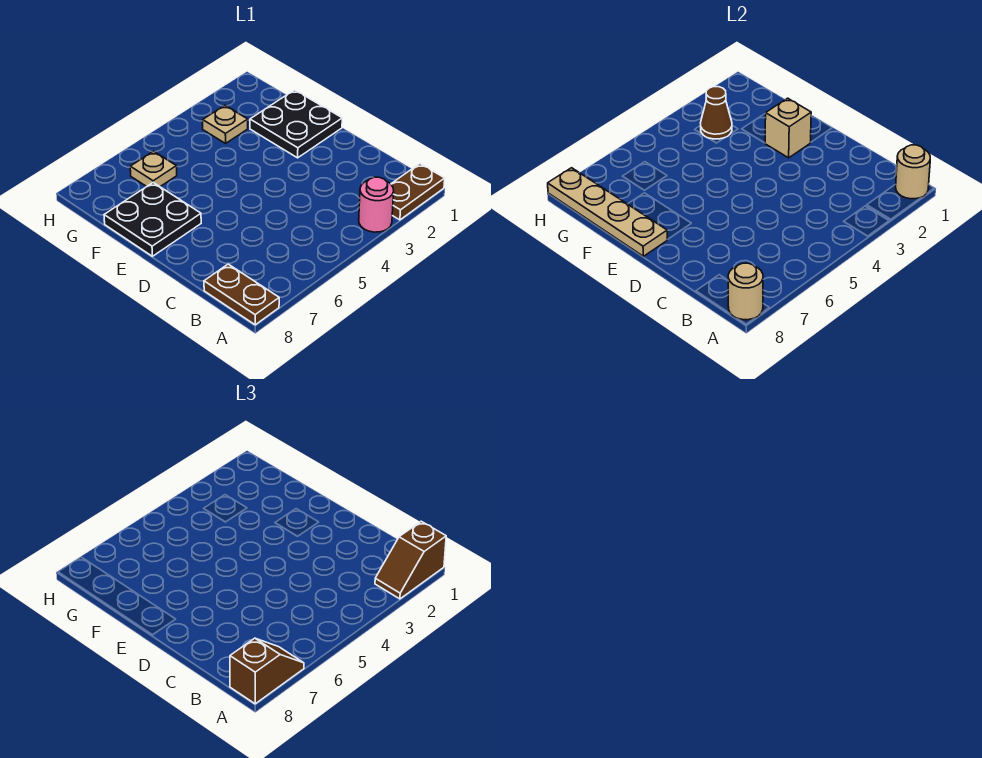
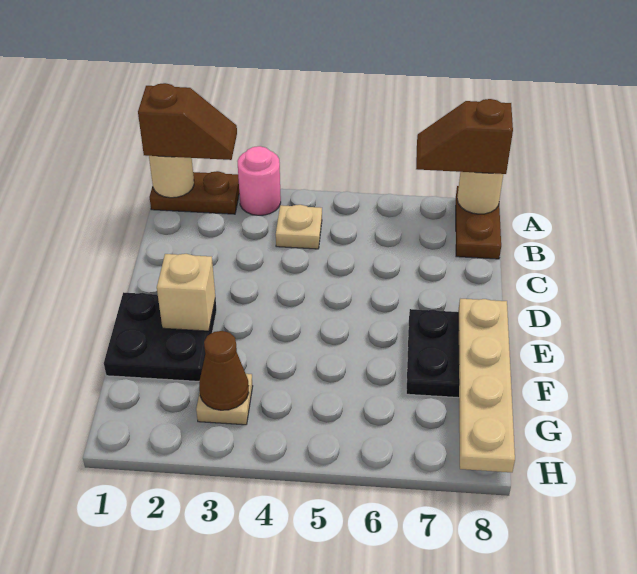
tan 1x1 plate [130,151,177,187] -> tan 1x1 plate moved to [276,205,322,249]

